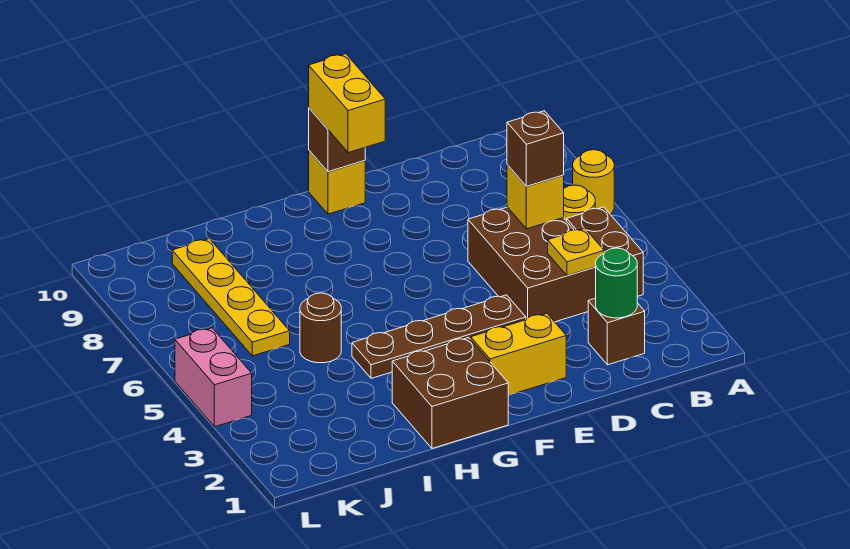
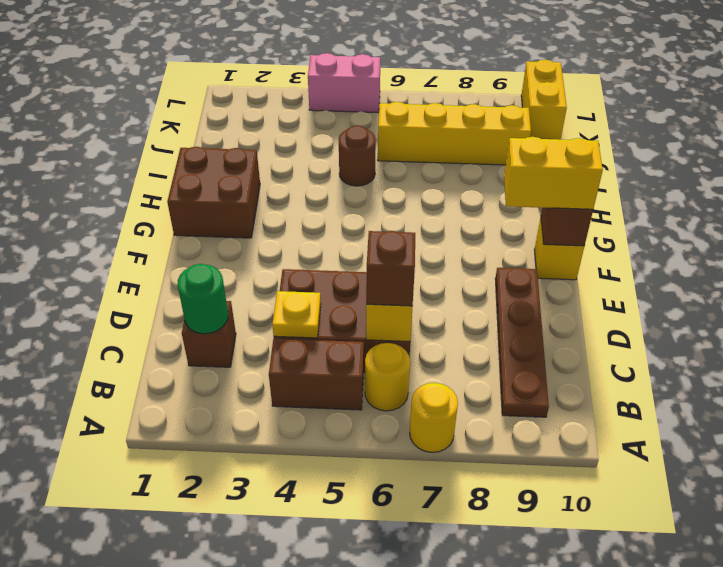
yellow 1x2 brick [471,313,566,395] -> yellow 1x2 brick moved to [521,60,567,140]
brown 1x4 plate [352,295,526,378] -> brown 1x4 plate moved to [495,268,549,417]
yellow 1x4 plate [172,239,290,356] -> yellow 1x4 brick [378,102,531,165]

